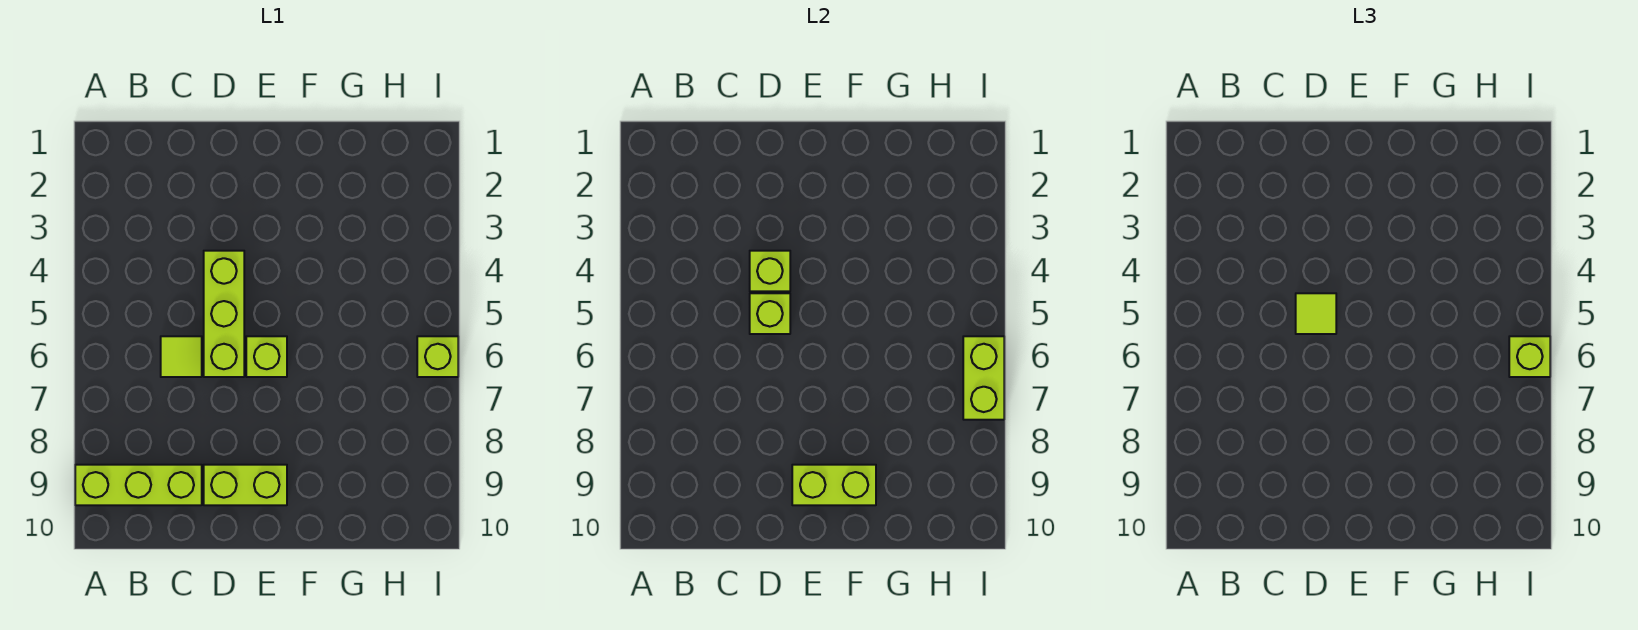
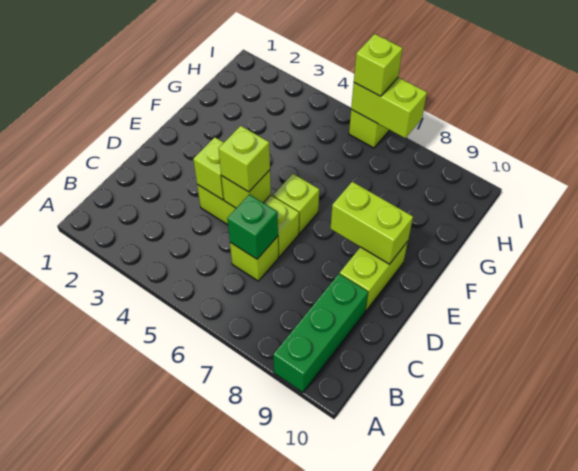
lime 1x3 brick [75,465,202,505] -> green 1x3 brick [273,274,368,393]
lime 1x1 tile [161,336,202,377] -> lime 1x1 brick [230,236,278,281]
none -> green 1x1 brick [227,195,278,259]
lime 1x1 tile [1296,293,1336,334] -> lime 1x1 brick [218,126,270,192]
lime 1x2 brick [792,465,876,505] -> lime 1x2 brick turned to [331,182,413,264]

